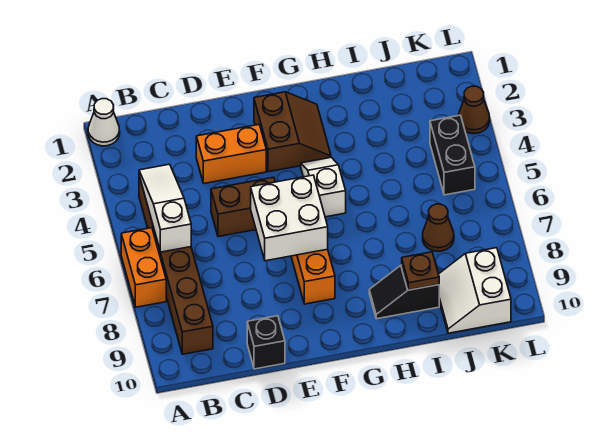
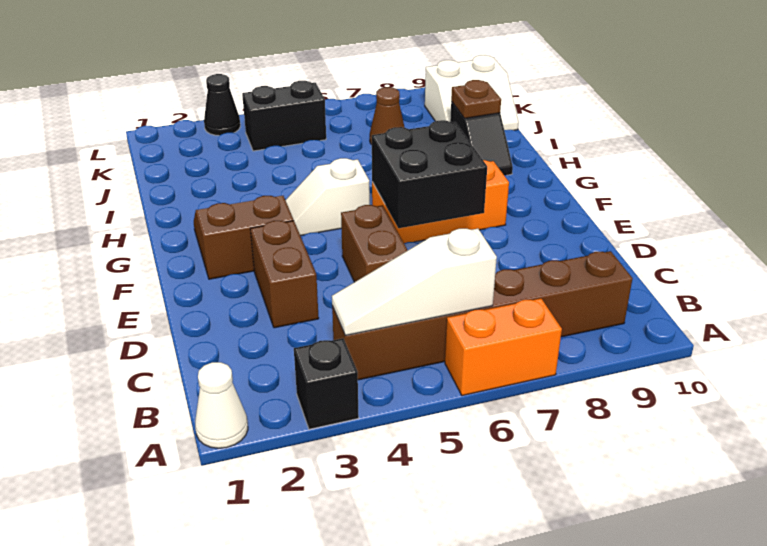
orange 1x2 brick [196,125,266,184] -> brown 1x2 brick [250,221,319,328]
black 1x1 brick [247,316,285,369] -> black 1x1 brick moved to [294,338,359,429]
white 2x2 brick [251,175,328,261] -> black 2x2 brick [372,120,487,228]
brown 1x1 cone [458,86,490,134] -> black 1x1 cone [204,74,240,136]

